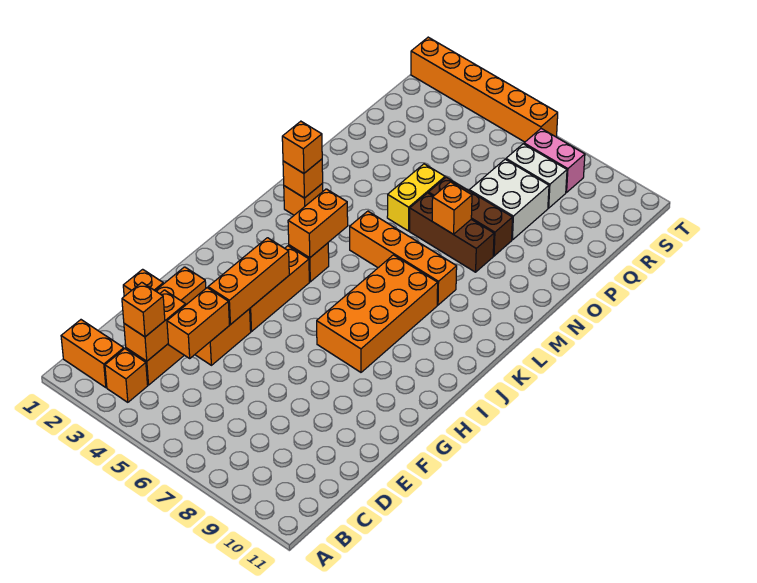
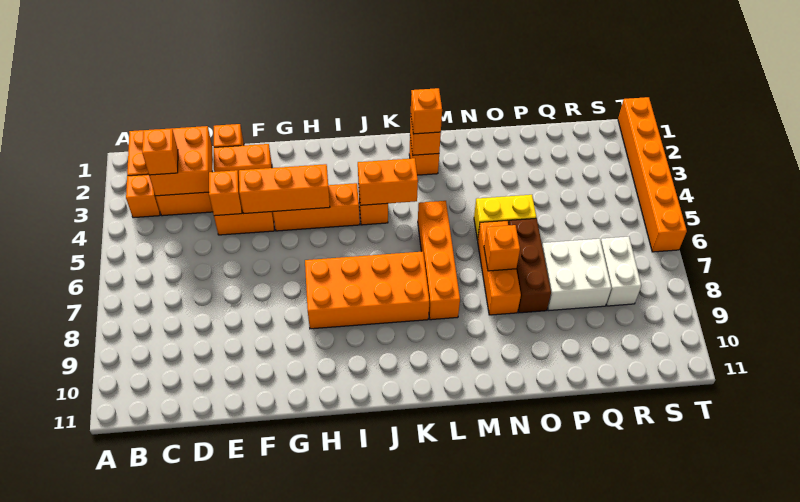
orange 1x2 brick [124,290,186,361] -> orange 2x2 brick [149,126,212,196]
orange 1x2 brick [167,288,229,358] -> orange 1x1 brick [209,170,242,216]
brown 1x3 brick [410,193,494,272] -> orange 1x3 brick [478,221,521,315]
pink 1x2 brick [524,129,585,192] -> none

